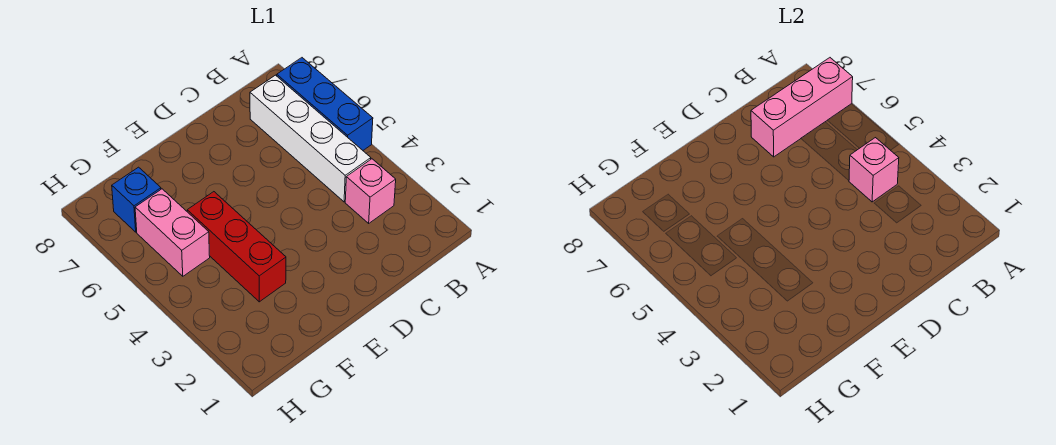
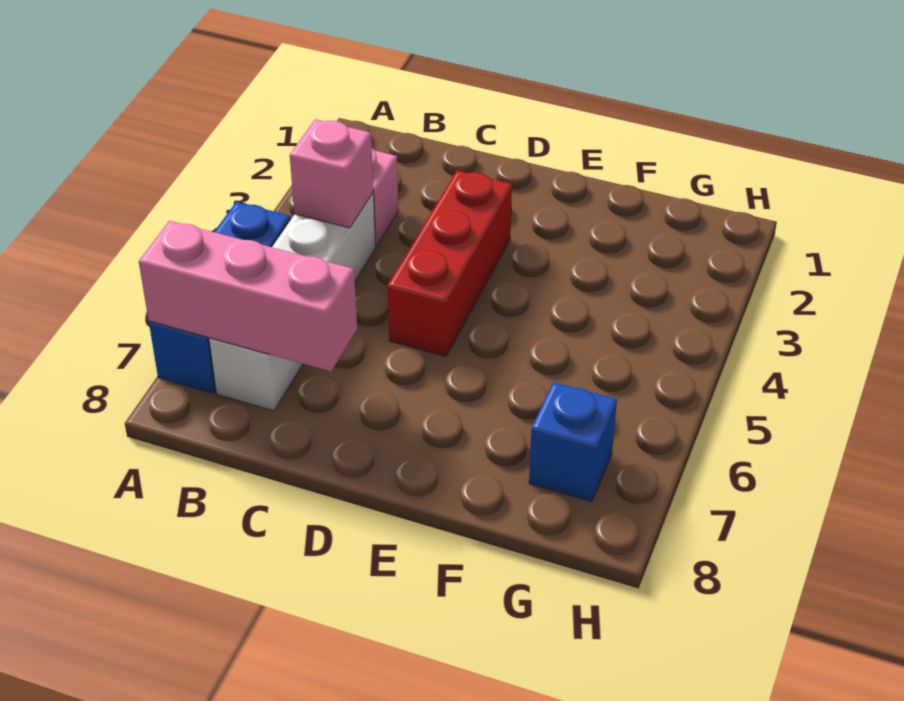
red 1x3 brick [187,192,286,302] -> red 1x3 brick moved to [387,171,512,356]
pink 1x2 brick [135,189,210,276] -> none

